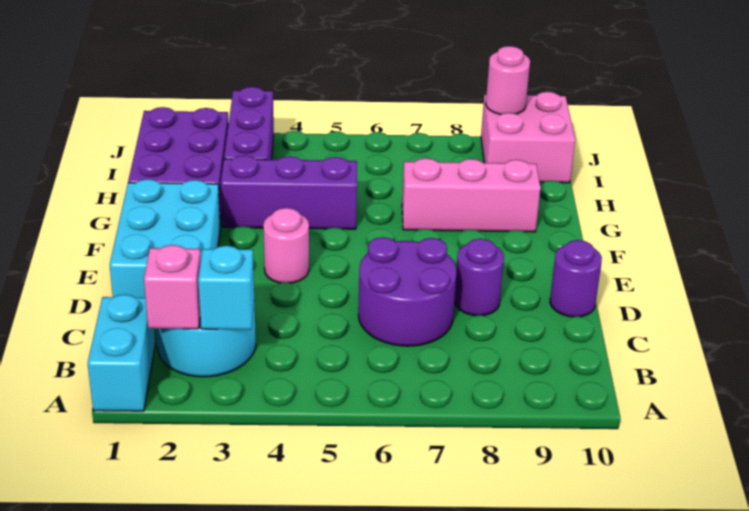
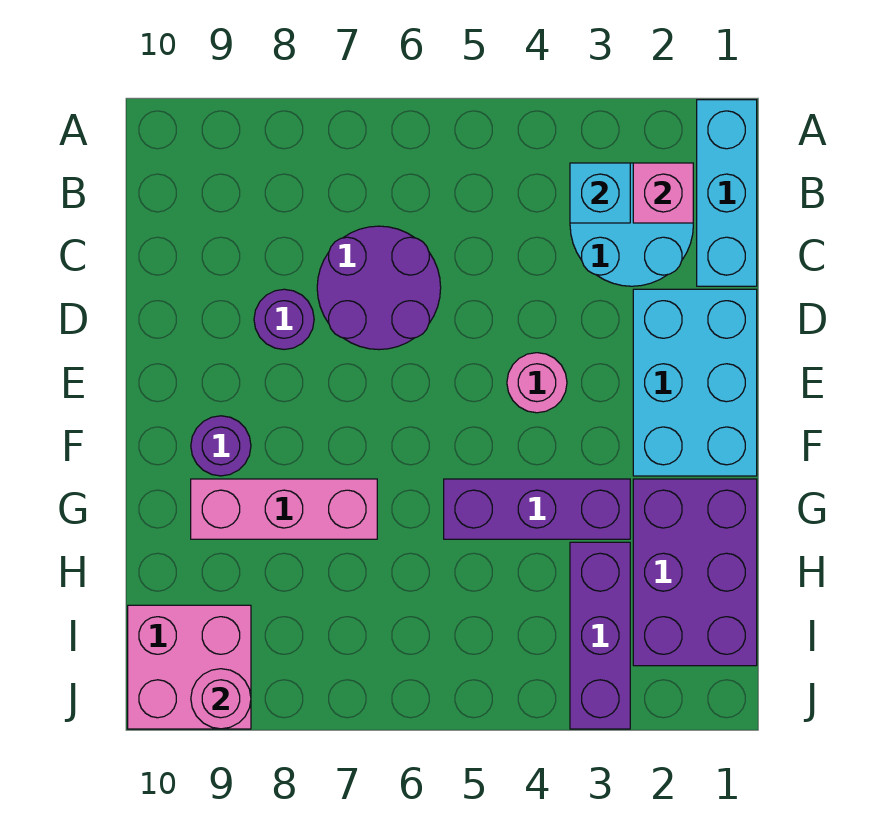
cyan 1x2 brick [88,294,155,411] -> cyan 1x3 brick [697,100,757,286]
purple 1x1 round brick [550,240,602,317] -> purple 1x1 round brick moved to [191,416,251,476]

